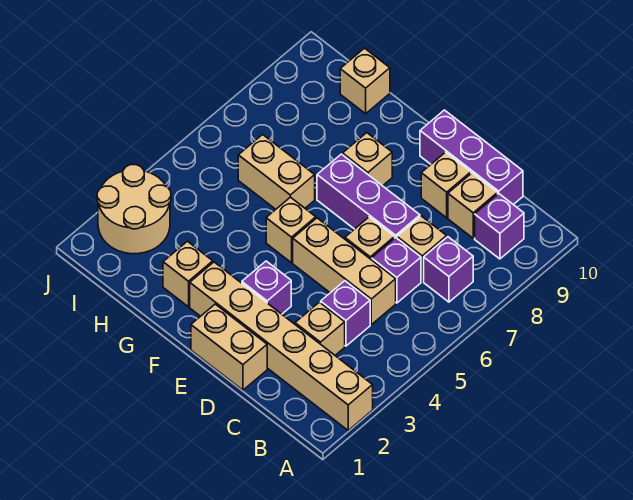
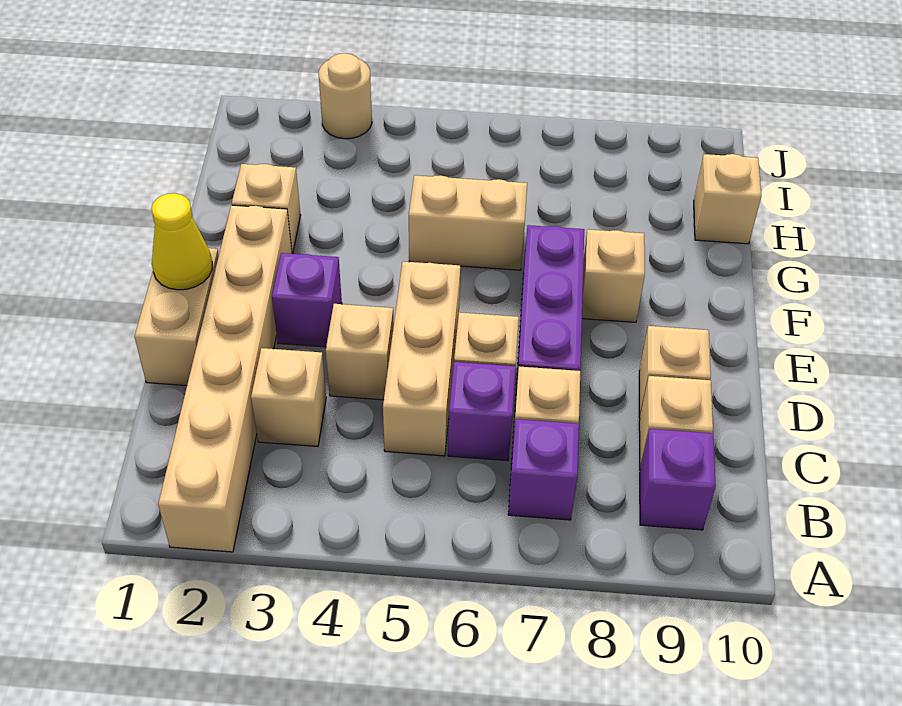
purple 1x1 brick [321,281,370,346] -> none
purple 1x3 brick [420,110,523,205] -> none
none -> yellow 1x1 cone [151,193,212,290]
tan 1x1 brick [266,197,316,263] -> tan 1x1 brick moved to [326,304,394,400]
tan 1x2 brick [238,134,315,209] -> tan 1x2 brick turned to [409,175,527,270]
tan 2x2 round brick [97,165,171,254] -> tan 1x1 round brick [319,53,372,139]

